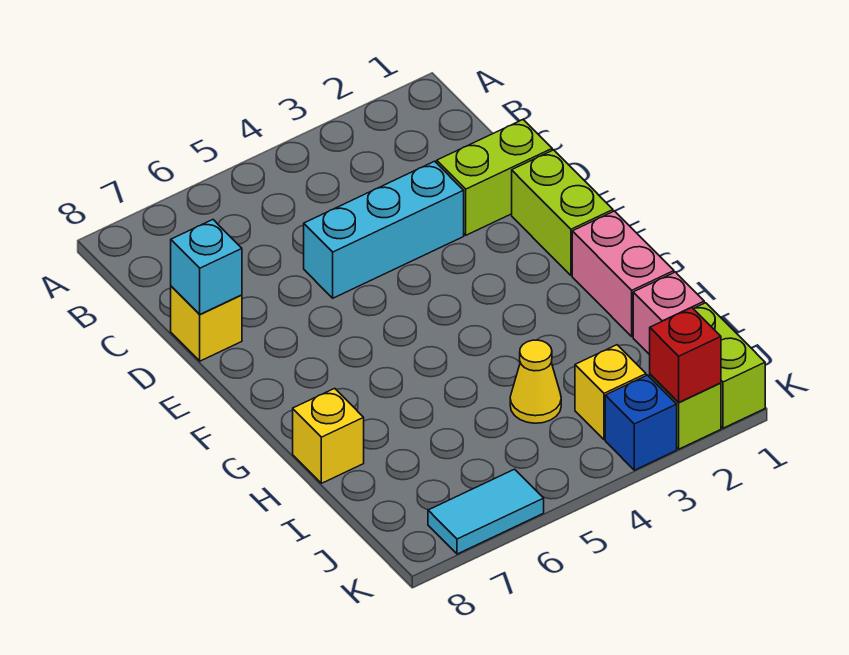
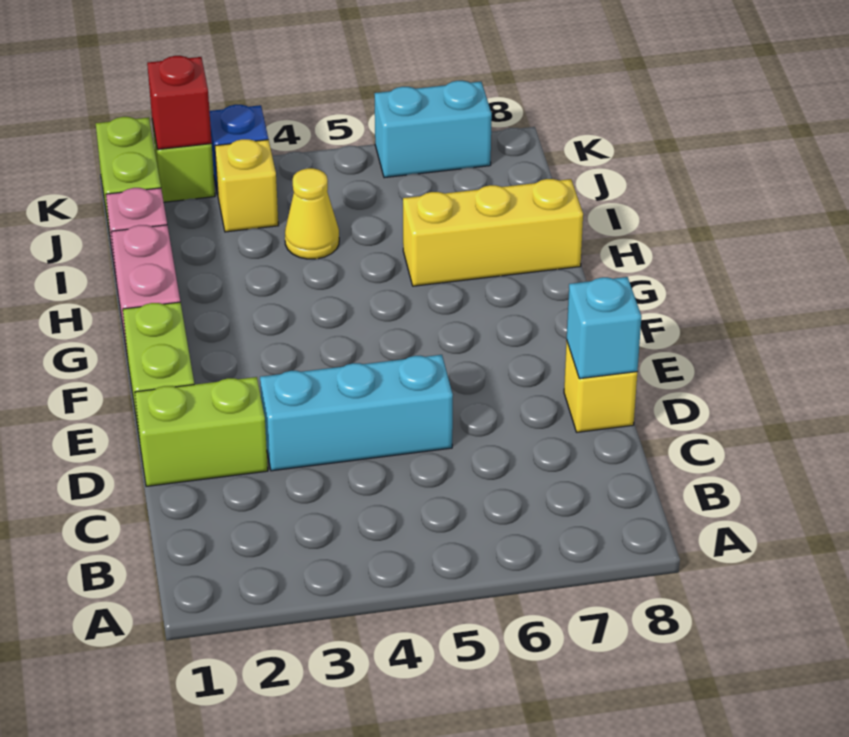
yellow 1x1 brick [293,388,364,483] -> yellow 1x3 brick [403,179,583,286]
cyan 1x2 tile [428,469,544,554] -> cyan 1x2 brick [374,81,492,178]

